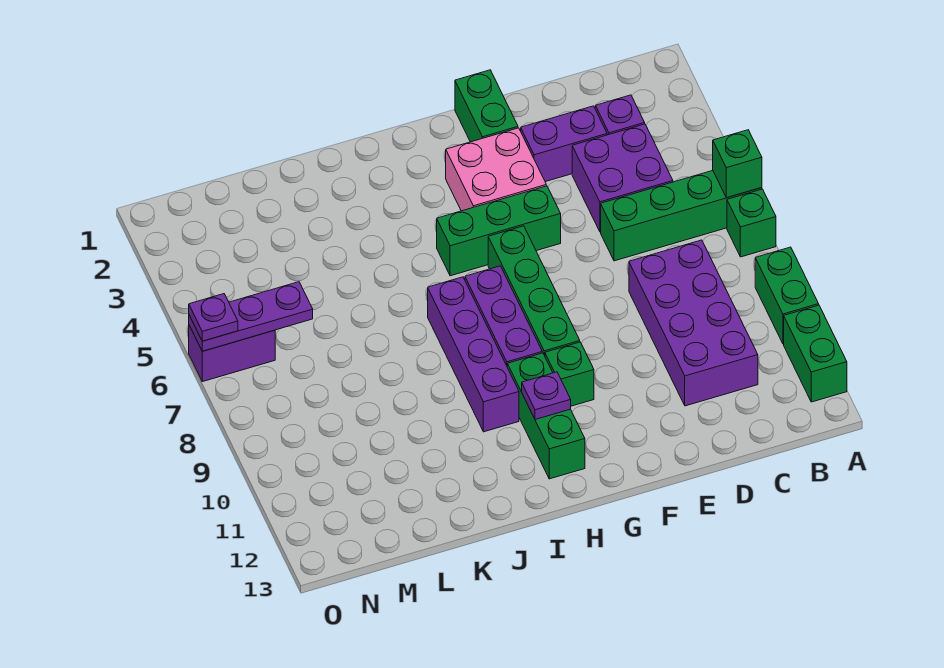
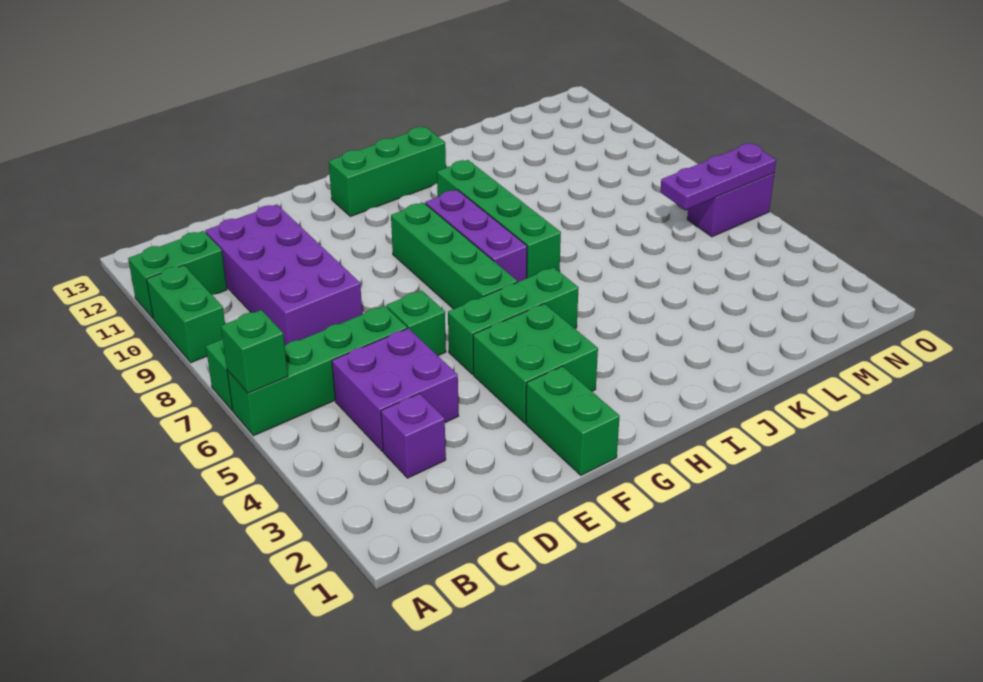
green 1x2 brick [784,305,847,402] -> green 1x2 brick turned to [128,231,227,318]
purple 1x2 brick [521,106,607,182] -> none
pink 2x2 brick [446,128,546,211] -> green 2x2 brick [473,304,598,423]
green 1x1 brick [545,342,594,406] -> green 1x1 brick moved to [386,290,446,356]
green 1x3 brick [507,353,585,479] -> green 1x3 brick turned to [329,127,446,217]
purple 1x1 plate [522,372,571,420] -> none
purple 1x4 brick [428,277,519,432] -> green 1x4 brick [437,160,561,278]
purple 1x1 plate [189,294,238,341] -> none

